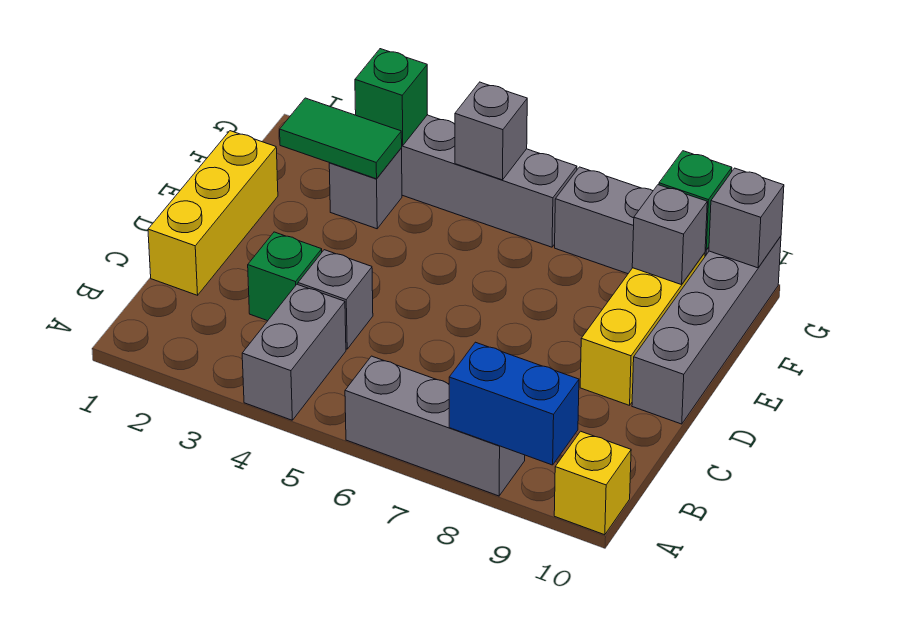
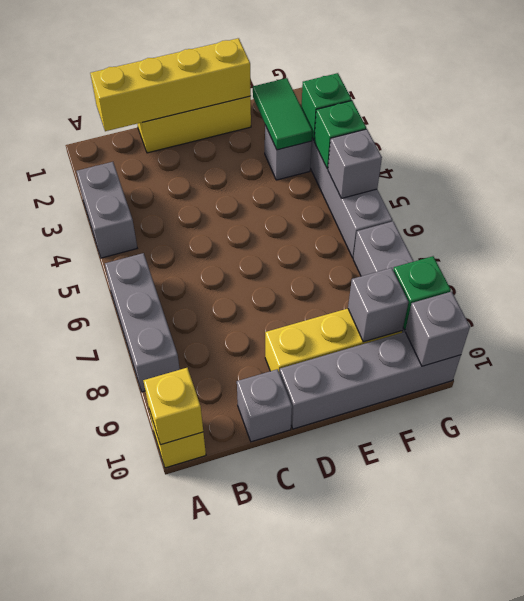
grey 1x2 brick [242,284,346,420] -> grey 1x2 brick turned to [76,162,137,258]
blue 1x2 brick [449,342,579,465] -> none
none -> yellow 1x1 brick [143,368,203,445]
none -> yellow 1x4 brick [90,38,251,131]
green 1x1 brick [248,232,322,321] -> green 1x1 brick moved to [314,101,366,169]
grey 1x1 brick [298,250,373,349] -> grey 1x1 brick moved to [237,369,292,442]

